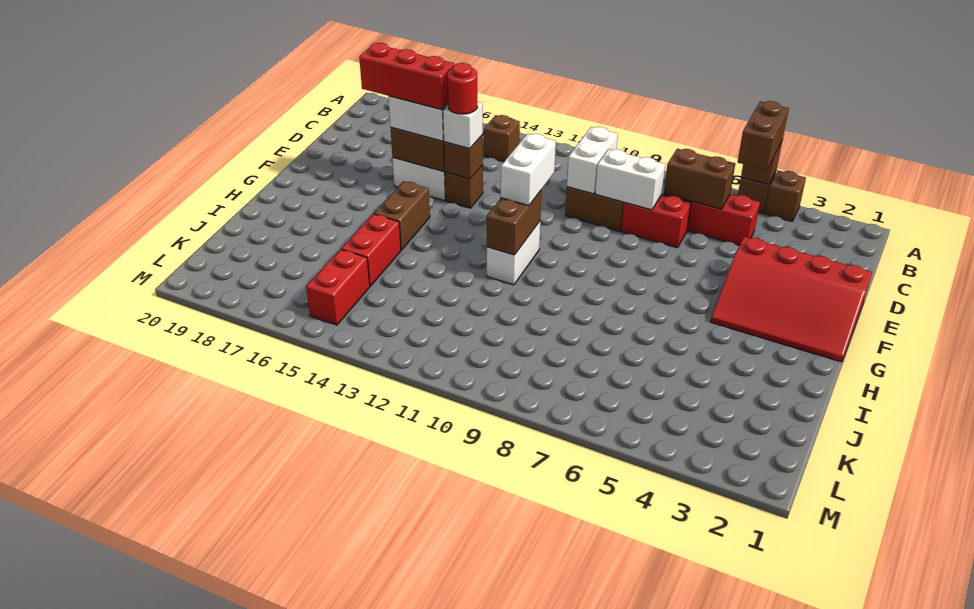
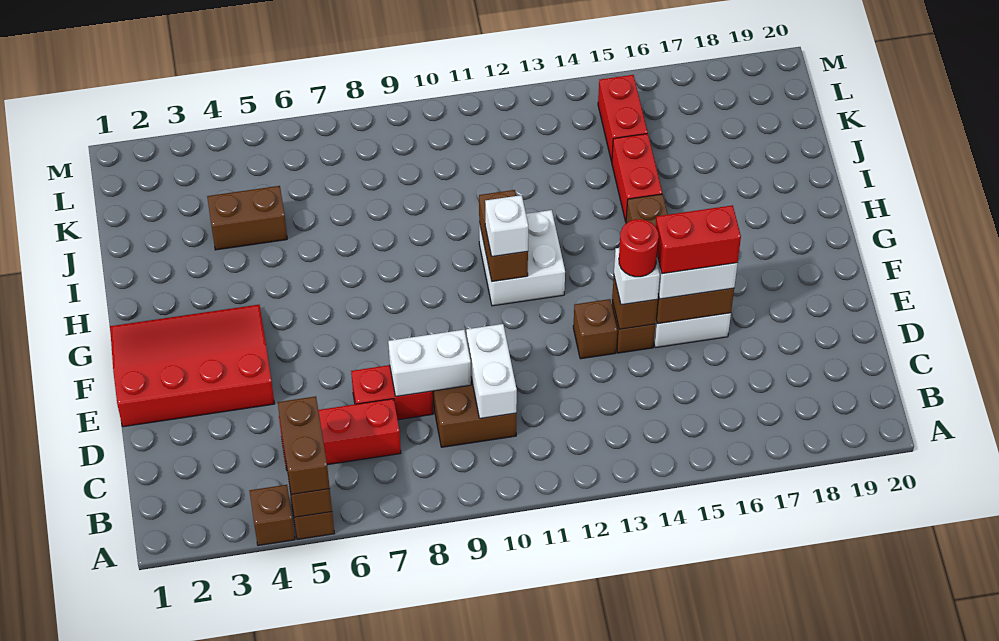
brown 1x1 brick [484,115,520,162] -> brown 1x1 brick moved to [573,299,617,359]
brown 1x2 brick [664,149,735,209] -> brown 1x2 brick moved to [207,186,287,250]
red 1x3 brick [359,43,454,110] -> red 1x2 brick [656,205,741,274]
white 1x2 brick [501,134,556,206] -> white 1x1 brick [485,195,528,256]
white 1x2 brick [487,221,540,285] -> white 2x2 brick [479,210,565,306]

